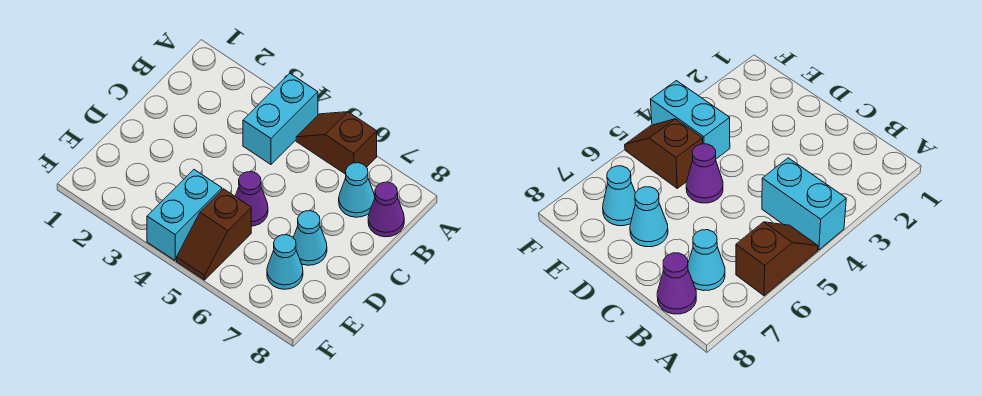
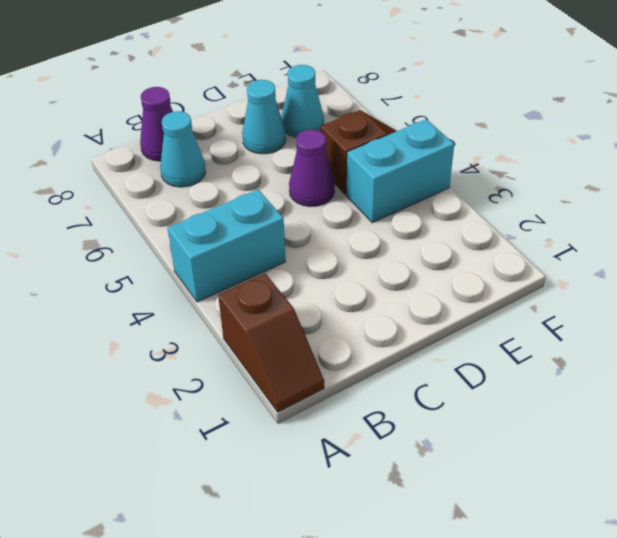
brown 1x2 slope [296,112,377,174] -> brown 1x2 slope moved to [218,274,324,412]

